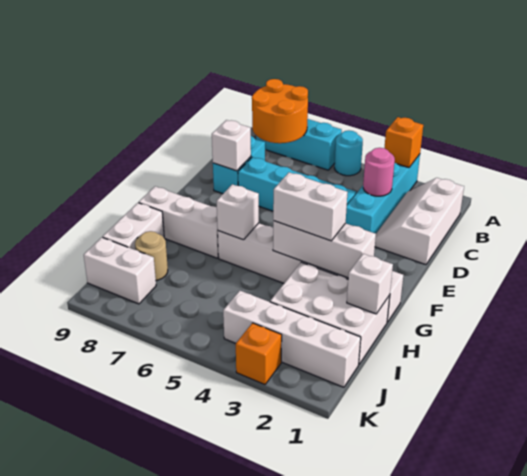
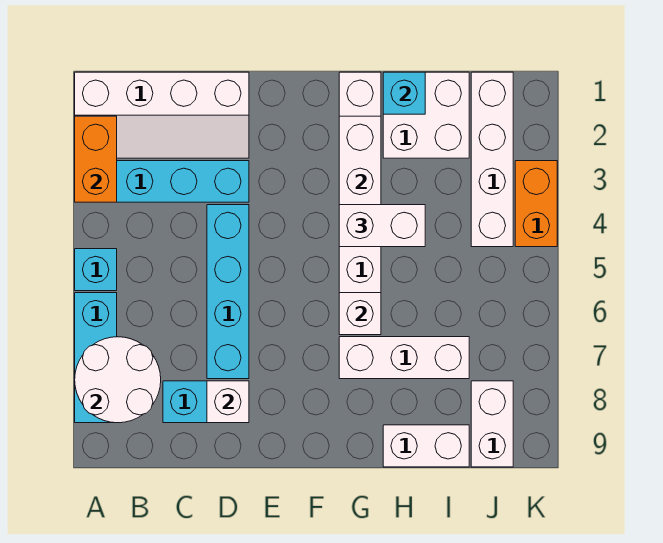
orange 1x1 brick [385,117,423,168] -> orange 1x2 brick [75,116,117,202]
cyan 1x1 round brick [334,131,363,176] -> cyan 1x1 brick [75,249,117,291]
orange 2x2 round brick [252,79,308,143] -> white 2x2 round brick [75,337,161,423]
white 2x3 slope [375,178,464,265] -> white 2x4 slope [75,72,249,158]
pink 1x1 round brick [363,148,395,196] -> none
white 1x2 brick [273,172,348,241] -> white 1x2 brick turned to [339,205,425,247]
white 1x3 brick [139,186,219,258] -> white 1x3 brick turned to [339,337,469,379]
white 2x3 brick [270,262,390,364] -> white 2x2 brick [383,72,469,158]
white 1x1 brick [347,254,393,314] -> cyan 1x1 brick [383,72,425,114]
tan 1x1 round brick [135,231,168,280] -> none
orange 1x1 brick [236,323,282,384] -> orange 1x2 brick [515,161,557,247]

